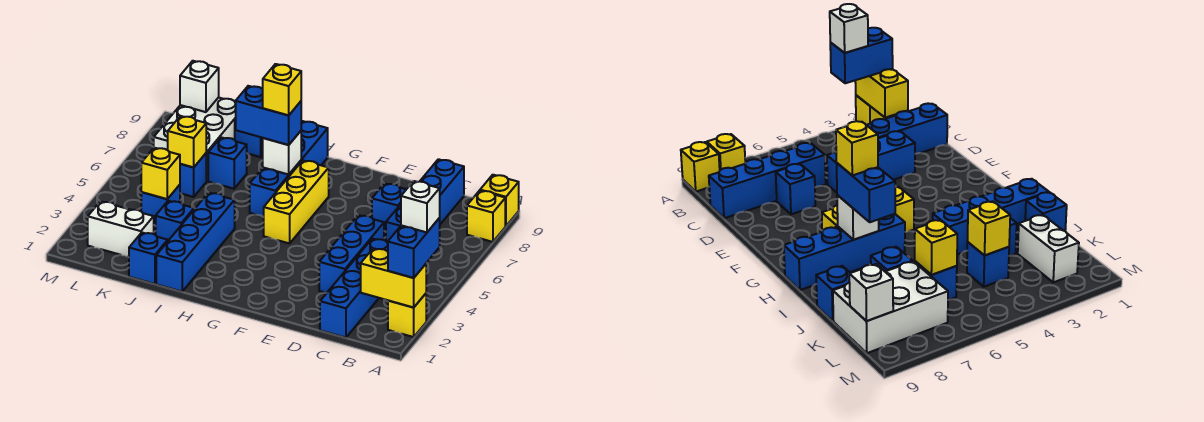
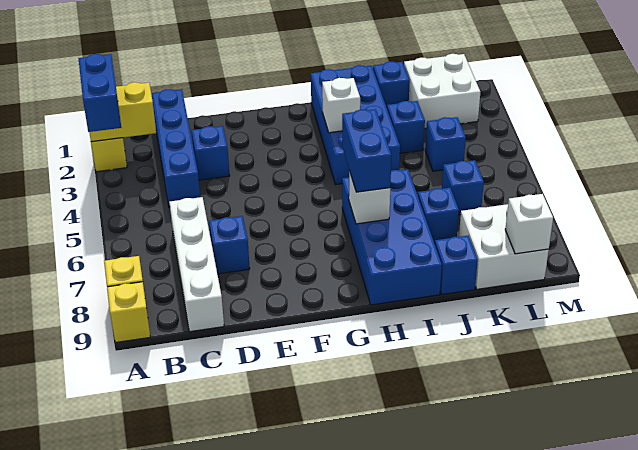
white 1x1 brick [401,181,440,232] -> white 1x1 brick moved to [322,78,360,133]
blue 1x4 brick [386,159,464,243] -> white 1x4 brick [169,197,224,332]
blue 1x3 brick [319,215,384,293] -> blue 1x1 brick [192,126,230,180]
yellow 1x3 brick [264,160,329,243] -> none
blue 1x4 brick [250,121,328,217] -> blue 2x4 brick [342,169,442,305]
blue 1x2 brick [236,86,301,145] -> blue 1x2 brick turned to [342,109,391,192]
yellow 1x1 brick [263,64,301,115] -> none
blue 1x4 brick [156,193,235,291] -> blue 2x4 brick [311,65,400,185]
white 1x2 brick [88,201,154,257] -> white 2x2 brick [404,54,480,128]
yellow 1x1 brick [141,148,180,199] -> none
yellow 1x1 brick [168,116,206,167] -> none
white 2x3 brick [154,97,236,181] -> white 2x2 brick [459,204,549,289]

